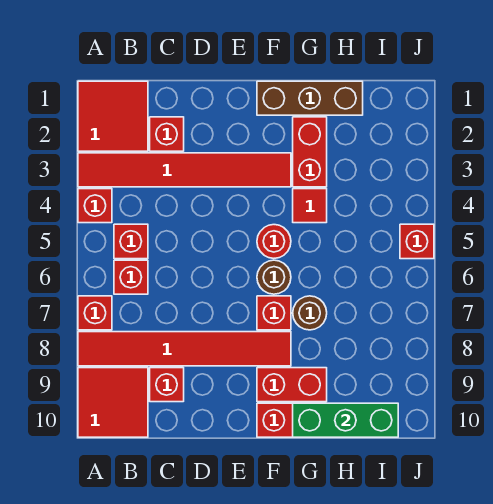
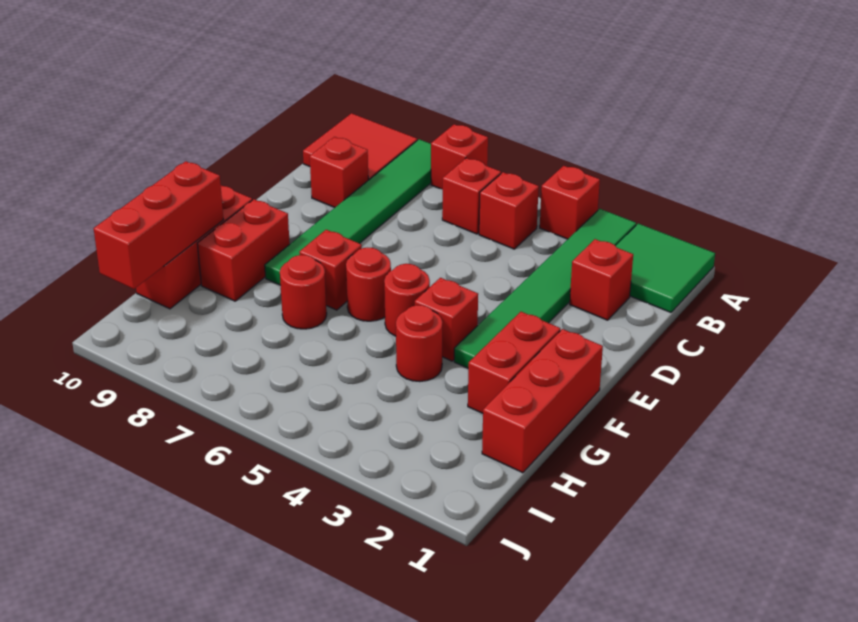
red 2x2 tile [78,81,148,151] -> green 2x2 tile [616,224,715,312]
red 1x6 tile [78,153,291,187] -> green 1x6 tile [454,209,636,368]
red 1x6 tile [78,332,291,366] -> green 1x6 tile [265,139,431,285]
brown 1x3 brick [257,81,363,115] -> red 1x3 brick [482,329,603,473]
brown 1x1 round brick [257,260,291,294] -> red 1x1 round brick [346,248,391,321]
red 1x2 brick [293,117,327,187] -> red 1x2 brick turned to [468,312,560,413]
red 1x1 tile [293,189,327,223] -> red 1x1 round brick [396,305,442,382]
brown 1x1 round brick [293,296,327,330] -> red 1x1 round brick [280,255,327,329]
green 1x3 brick [293,403,398,437] -> red 1x3 brick [94,161,224,289]
red 1x1 brick [400,224,434,259] -> red 1x1 brick moved to [415,278,478,361]

